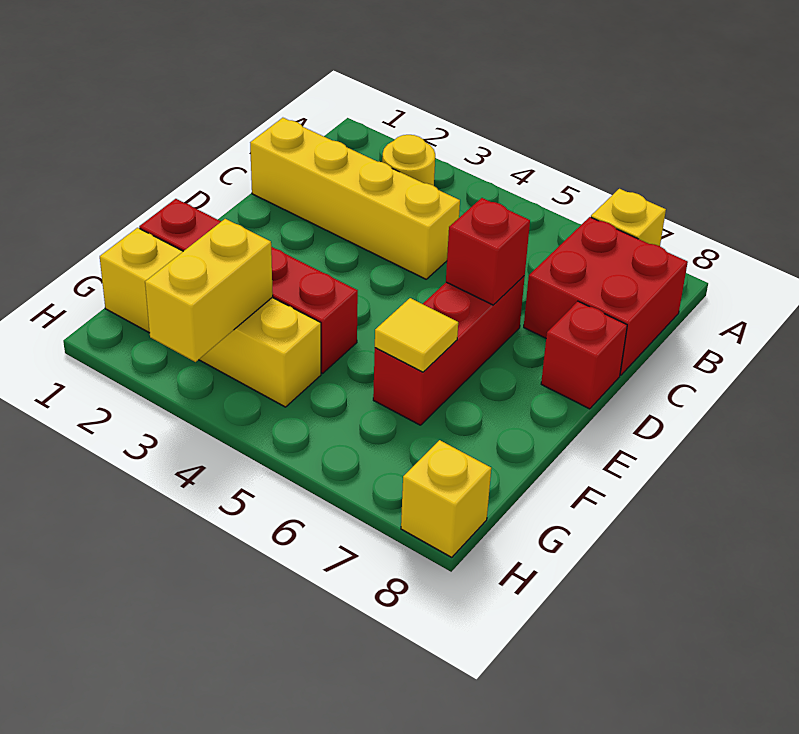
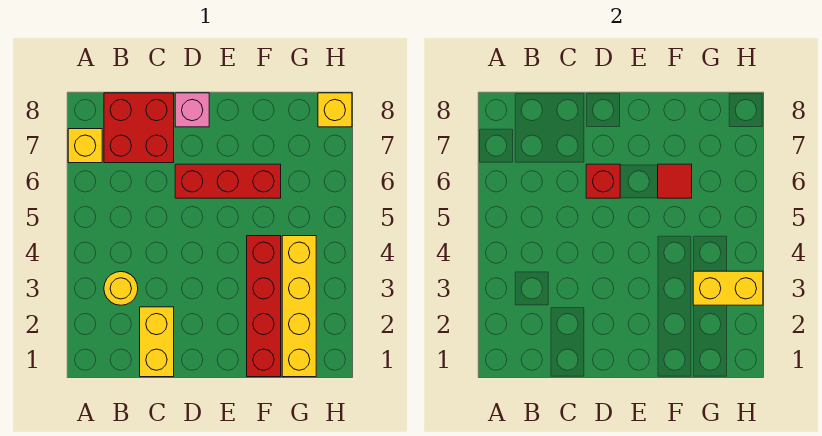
yellow 1x4 brick [250,118,460,279] -> yellow 1x2 brick [140,307,174,377]
red 1x1 brick [541,301,627,409] -> pink 1x1 brick [175,93,209,127]
yellow 1x1 tile [375,298,458,372] -> red 1x1 tile [658,164,692,198]

